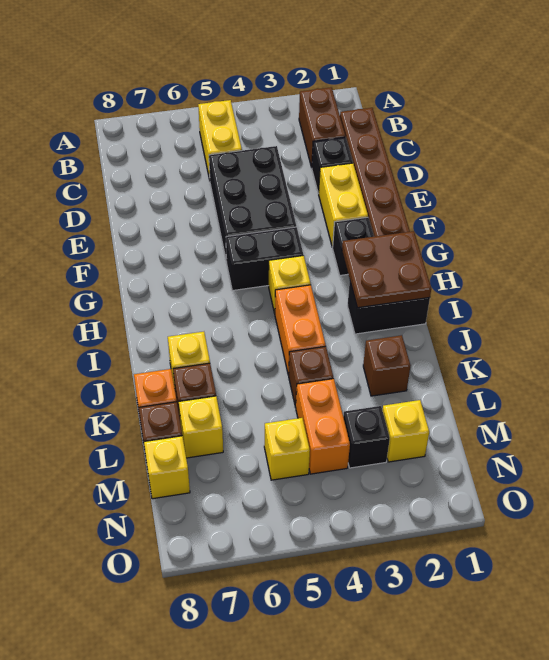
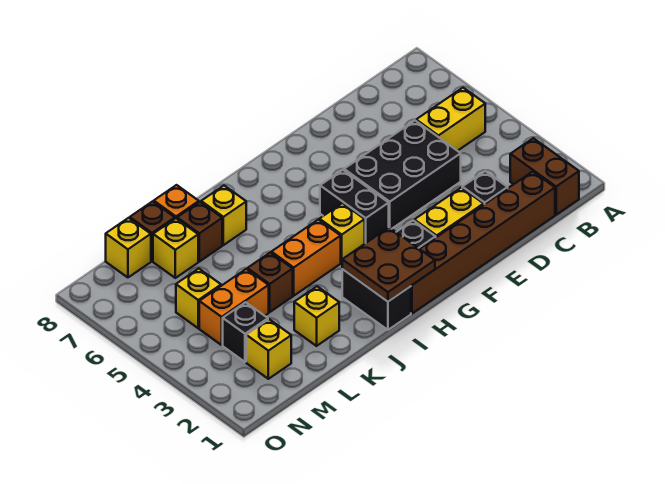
brown 1x2 brick [299,87,345,167] -> brown 1x2 brick turned to [510,138,579,215]
brown 1x1 brick [363,335,410,396] -> yellow 1x1 brick [294,286,339,346]

